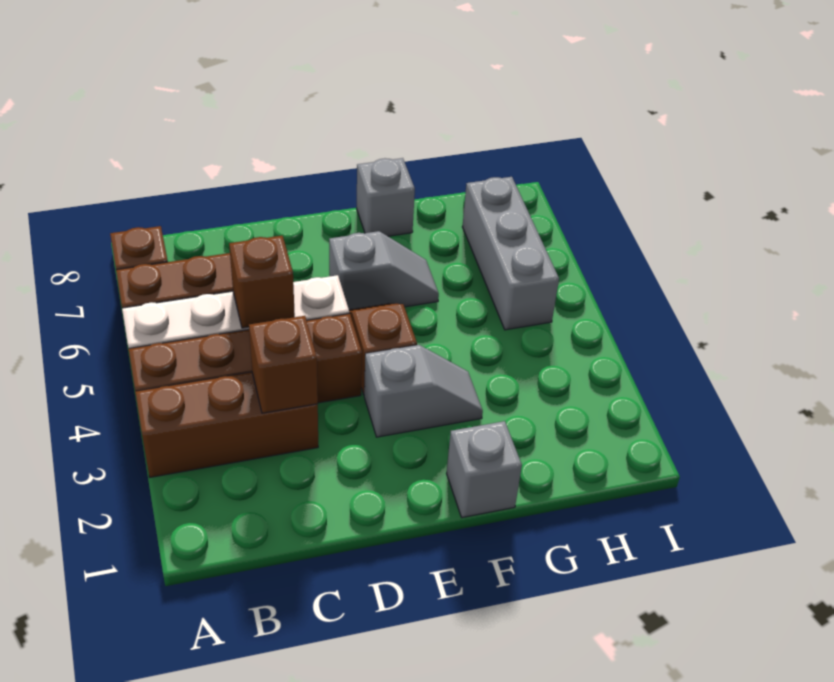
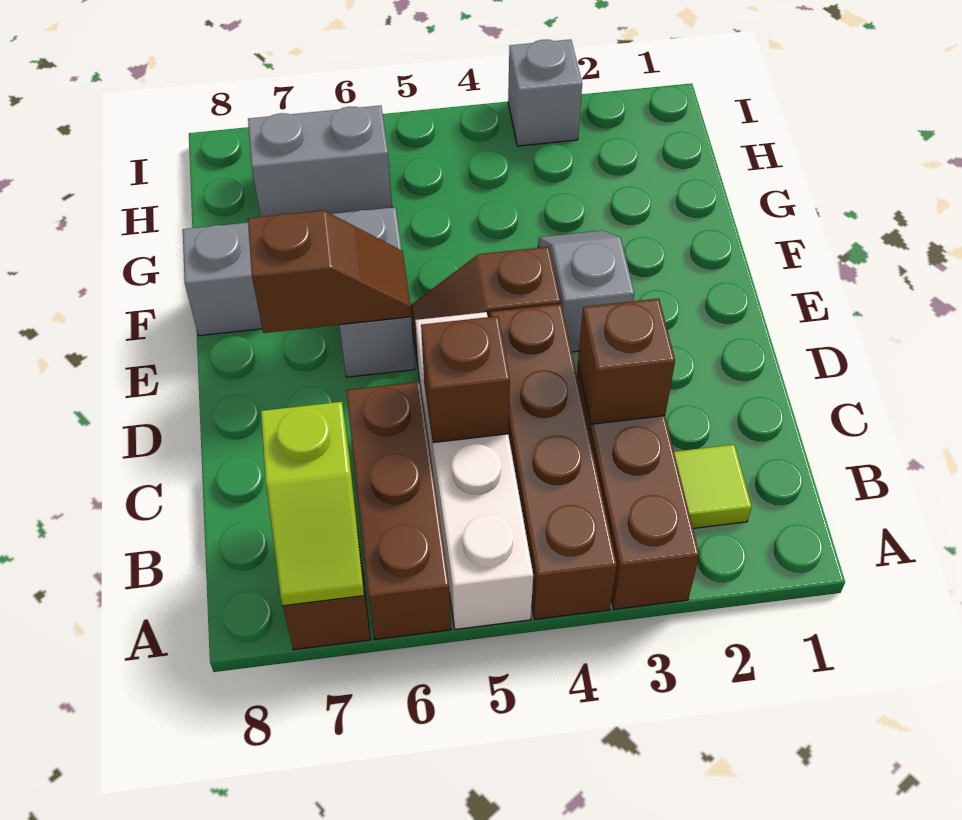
none -> lime 1x2 slope [261,402,364,606]
none -> lime 1x1 tile [674,445,752,528]
grey 1x2 slope [329,231,439,310] -> grey 1x2 brick [332,207,415,377]
none -> brown 1x2 slope [248,210,411,333]
grey 1x1 brick [447,421,522,517] -> grey 1x1 brick moved to [508,39,582,146]
grey 1x3 brick [462,177,559,330] -> grey 1x2 brick [248,105,392,217]

